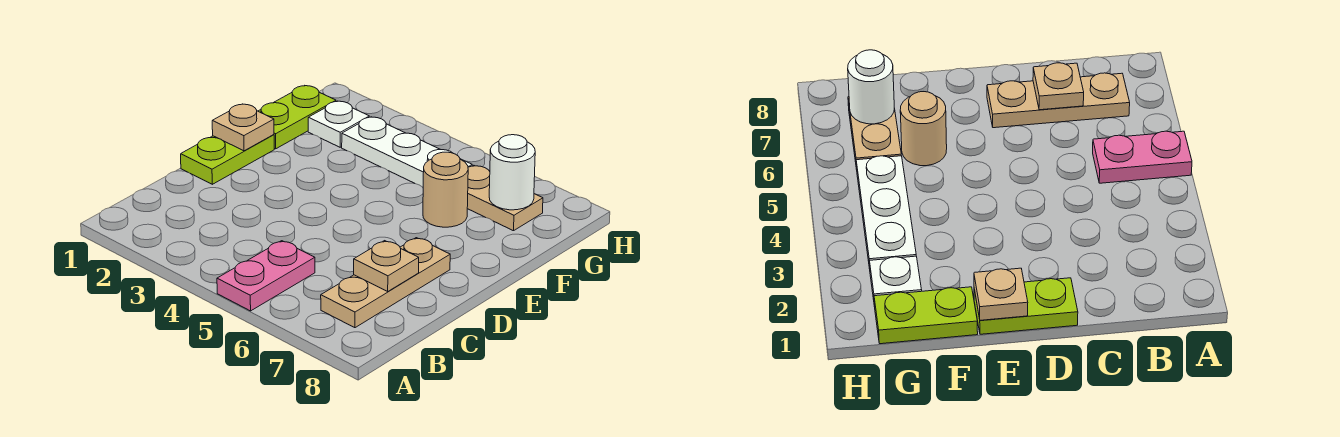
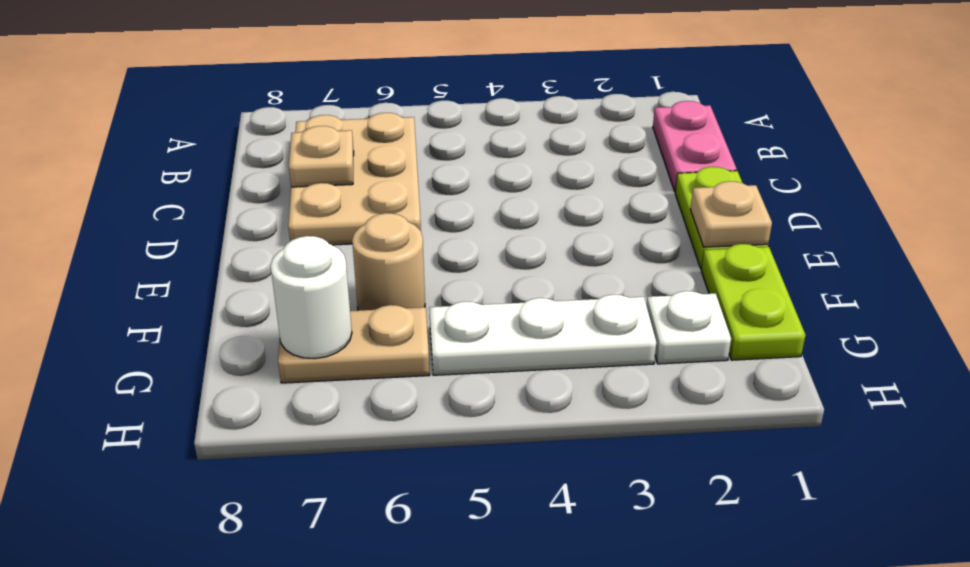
pink 1x2 plate [217,241,315,311] -> pink 1x2 plate moved to [653,101,737,191]
tan 1x3 plate [321,238,450,328] -> tan 2x3 plate [288,113,421,245]

